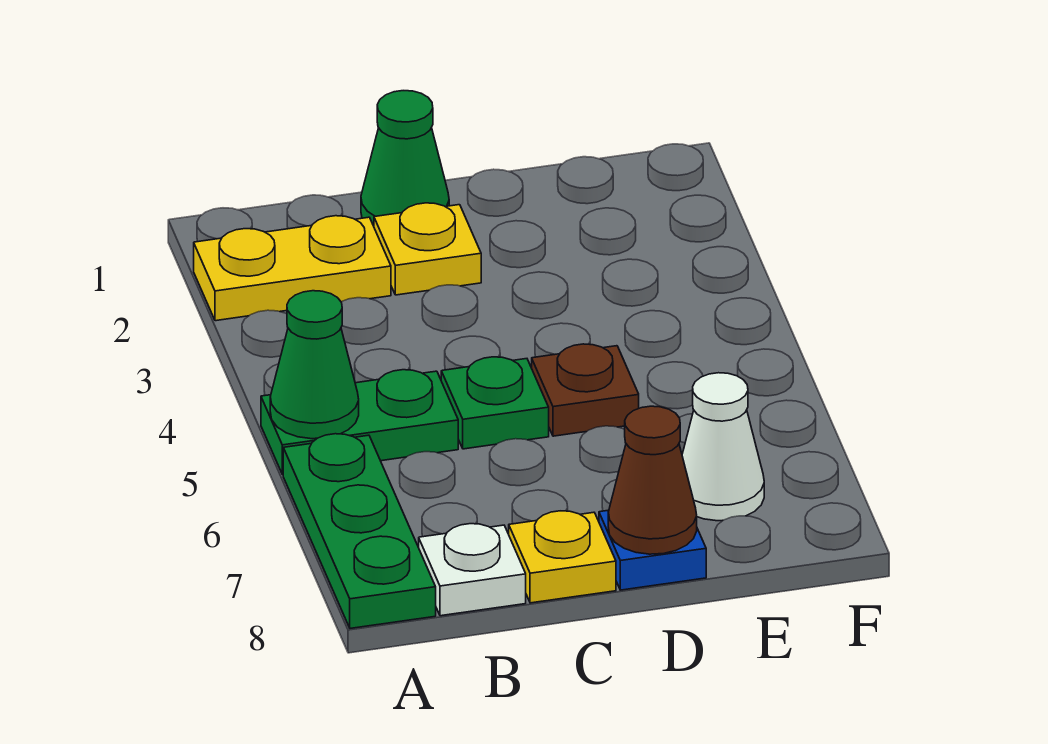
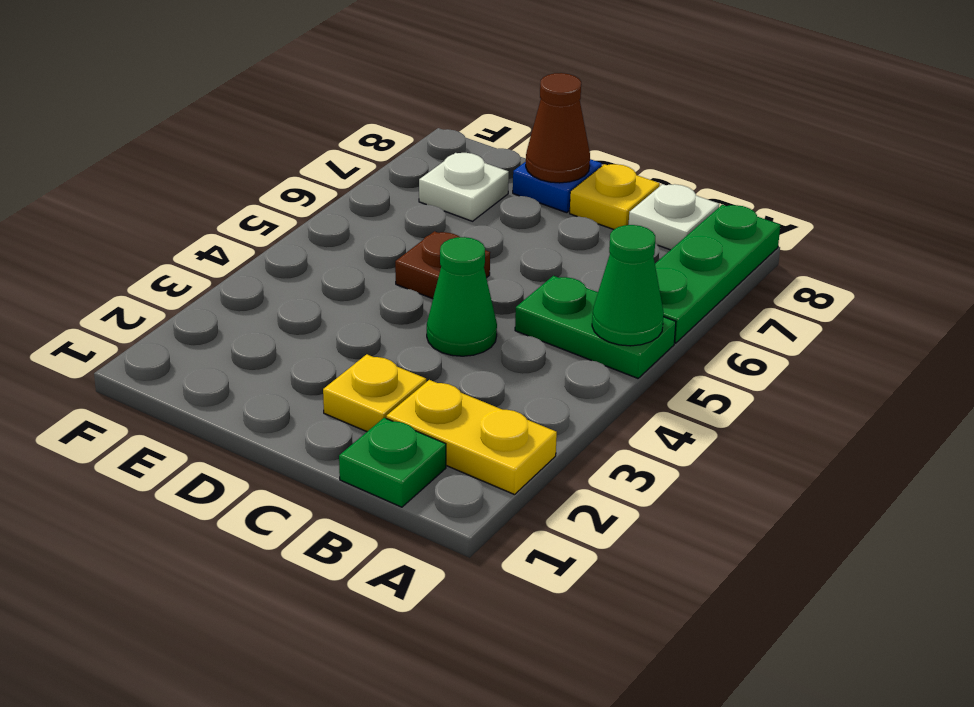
green 1x1 cone [361,91,449,226] -> green 1x1 cone moved to [427,237,497,356]
green 1x1 plate [441,357,549,449] -> green 1x1 plate moved to [339,418,446,507]
white 1x1 cone [682,373,764,521] -> white 1x1 plate [419,153,509,221]

